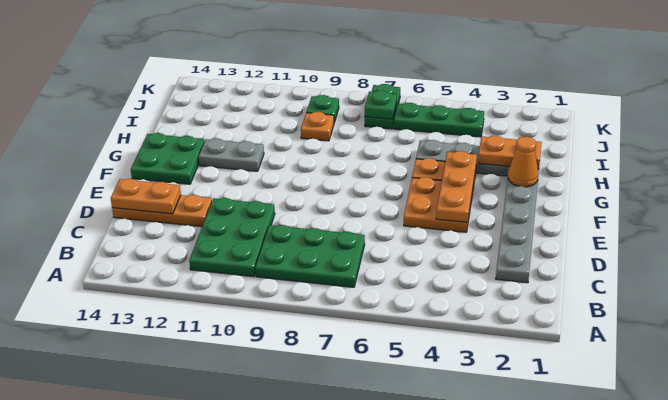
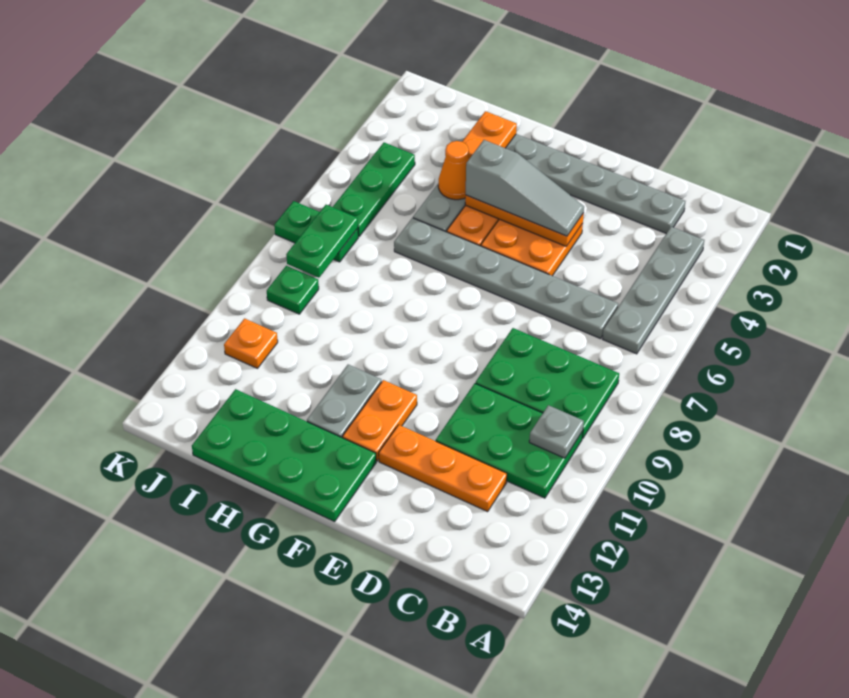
none -> grey 1x4 plate [603,227,704,354]
green 2x3 plate [255,225,365,287] -> green 2x3 plate turned to [475,328,619,439]
none -> grey 1x1 plate [529,405,584,458]
none -> grey 1x6 plate [394,218,618,339]
orange 1x3 plate [112,195,212,227] -> orange 1x3 plate turned to [379,425,507,512]
orange 1x2 plate [111,179,181,214] -> orange 1x2 plate moved to [343,380,417,461]
none -> grey 1x3 slope [466,140,584,236]
green 2x2 plate [131,133,205,184] -> green 2x4 plate [192,389,376,522]
orange 1x1 cone [508,137,539,187] -> orange 1x1 cone moved to [438,141,469,200]
orange 1x1 plate [301,112,334,141] -> orange 1x1 plate moved to [224,319,278,368]
green 1x1 plate [365,90,397,119] -> green 1x2 plate [286,205,358,278]

